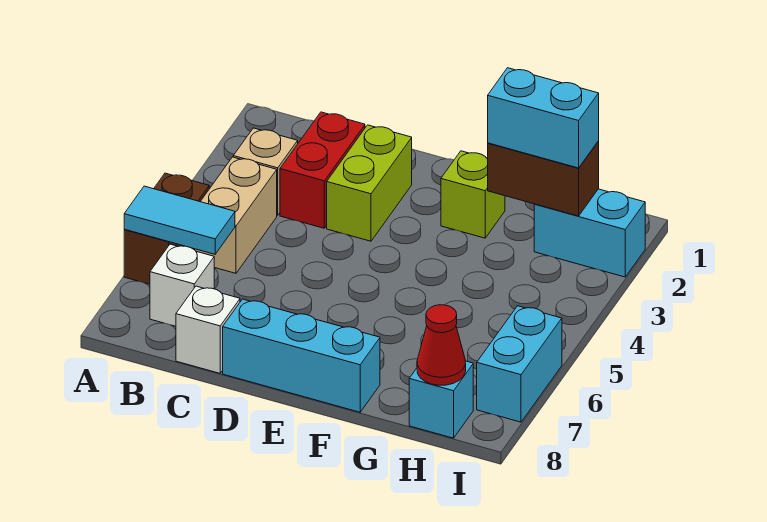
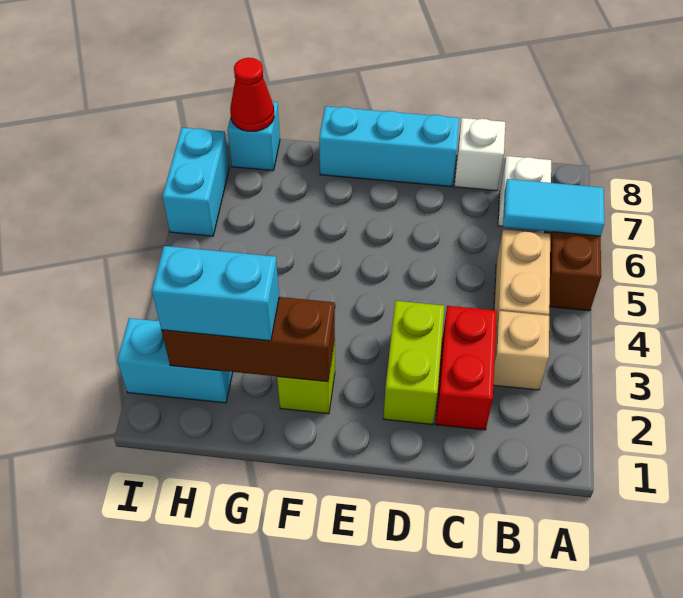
brown 1x2 brick [488,141,599,216] -> brown 1x3 brick [162,297,335,382]

